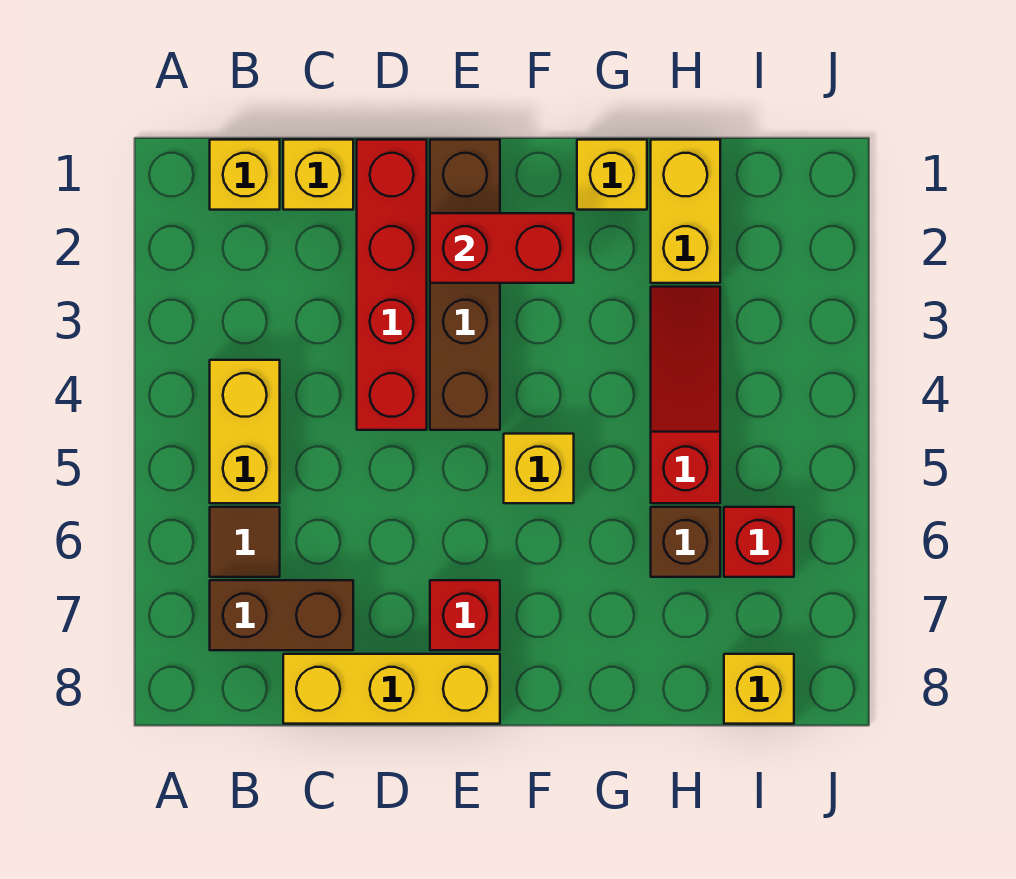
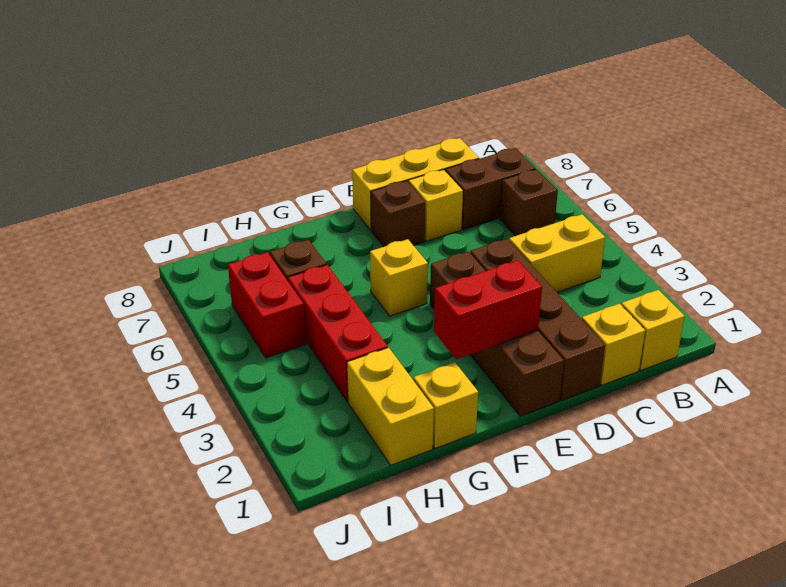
yellow 1x2 brick [210,360,280,503] -> yellow 1x2 brick turned to [509,214,605,292]
brown 1x1 tile [210,507,280,577] -> brown 1x1 brick [500,169,558,236]
red 1x4 brick [357,140,427,430] -> brown 1x4 brick [470,239,605,401]
red 1x1 brick [430,580,500,650] -> brown 1x1 brick [371,181,425,247]
red 1x3 slope [651,287,720,503] -> red 1x3 brick [288,265,388,402]
red 1x1 brick [724,507,794,577] -> red 1x2 brick [228,252,306,358]
yellow 1x1 brick [724,654,794,724] -> yellow 1x1 brick moved to [408,170,463,241]

